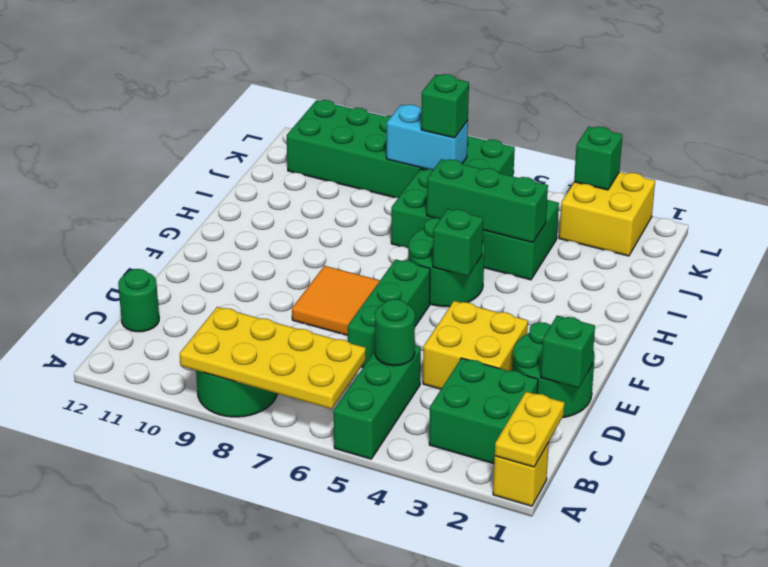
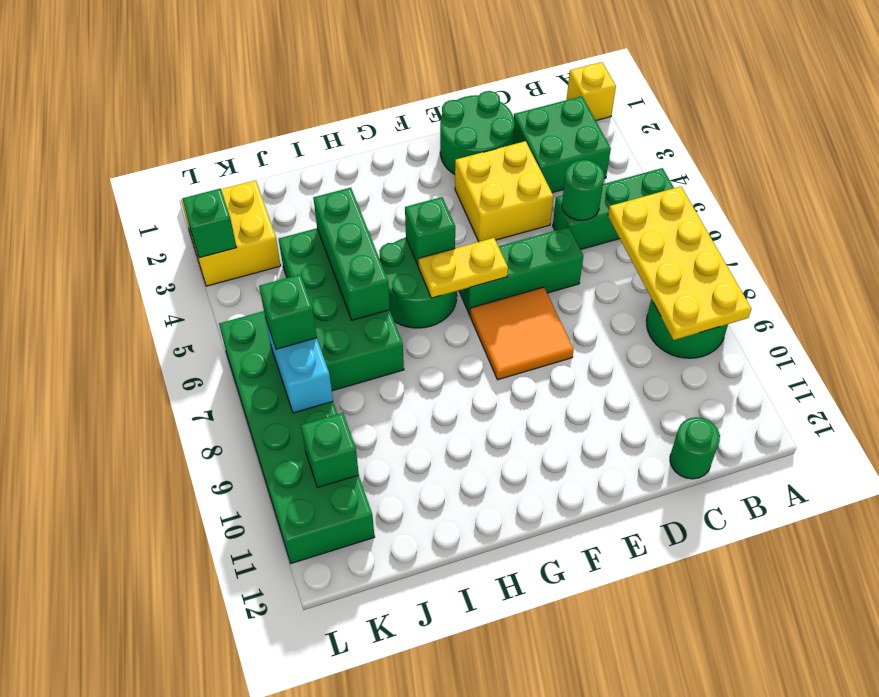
yellow 1x2 plate [495,392,565,467] -> yellow 1x2 plate moved to [419,238,508,298]
green 1x1 brick [541,316,595,388] -> green 1x1 brick moved to [301,413,359,488]

